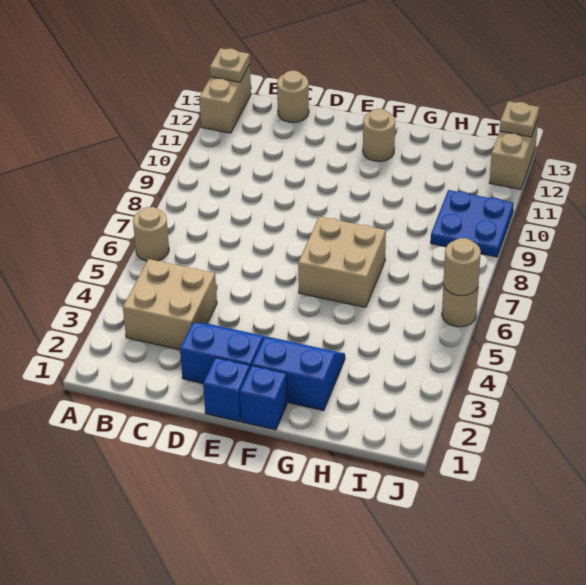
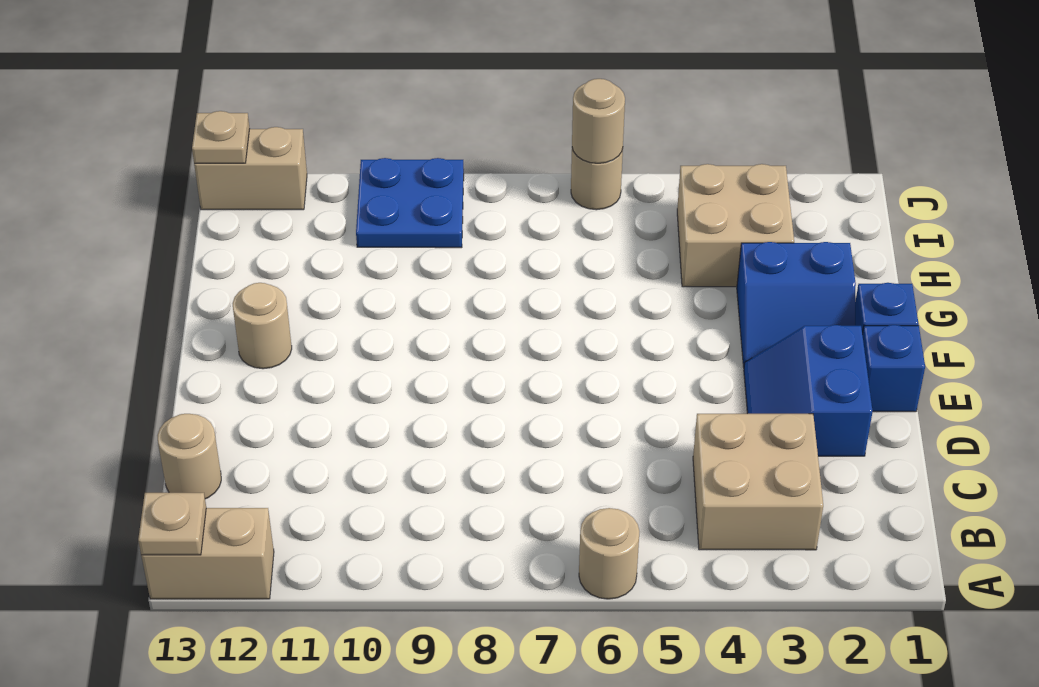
blue 2x2 slope [252,338,345,411] -> blue 2x2 slope turned to [737,242,856,367]
tan 2x2 brick [298,217,386,307] -> tan 2x2 brick moved to [677,164,794,287]

